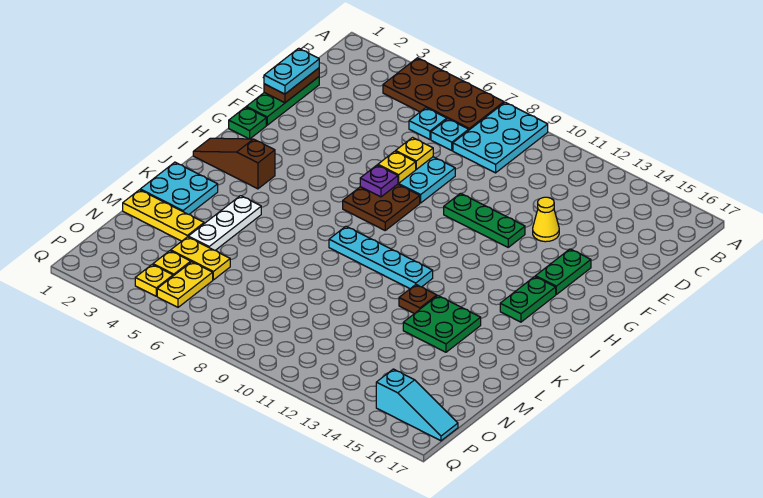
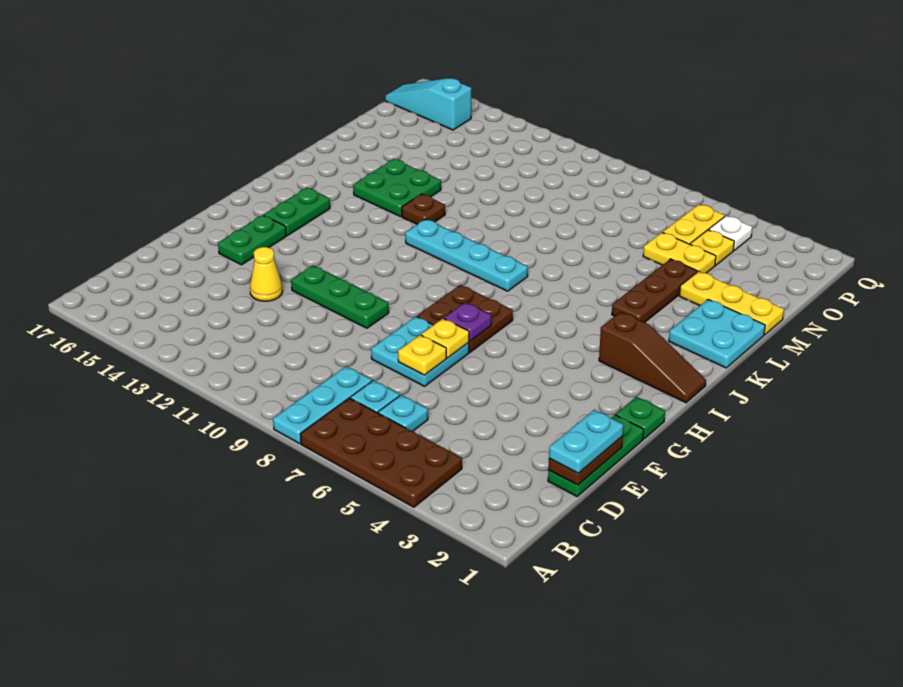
cyan 2x3 plate [453,102,548,173] -> cyan 1x3 plate [273,366,372,444]
white 1x3 plate [188,196,261,250] -> brown 1x3 plate [612,259,697,322]
yellow 1x1 plate [135,264,173,296] -> white 1x1 plate [709,216,752,251]

